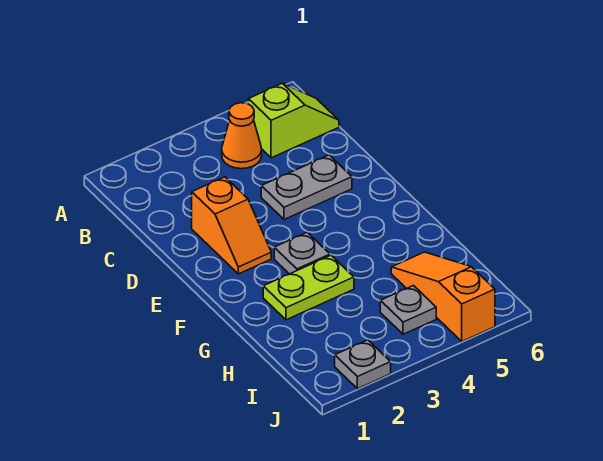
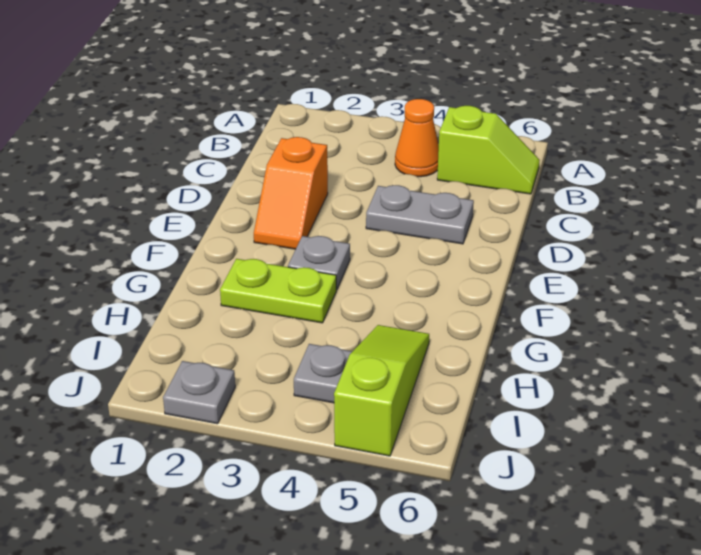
orange 1x3 slope [391,252,495,341] -> lime 1x3 slope [334,325,429,456]

